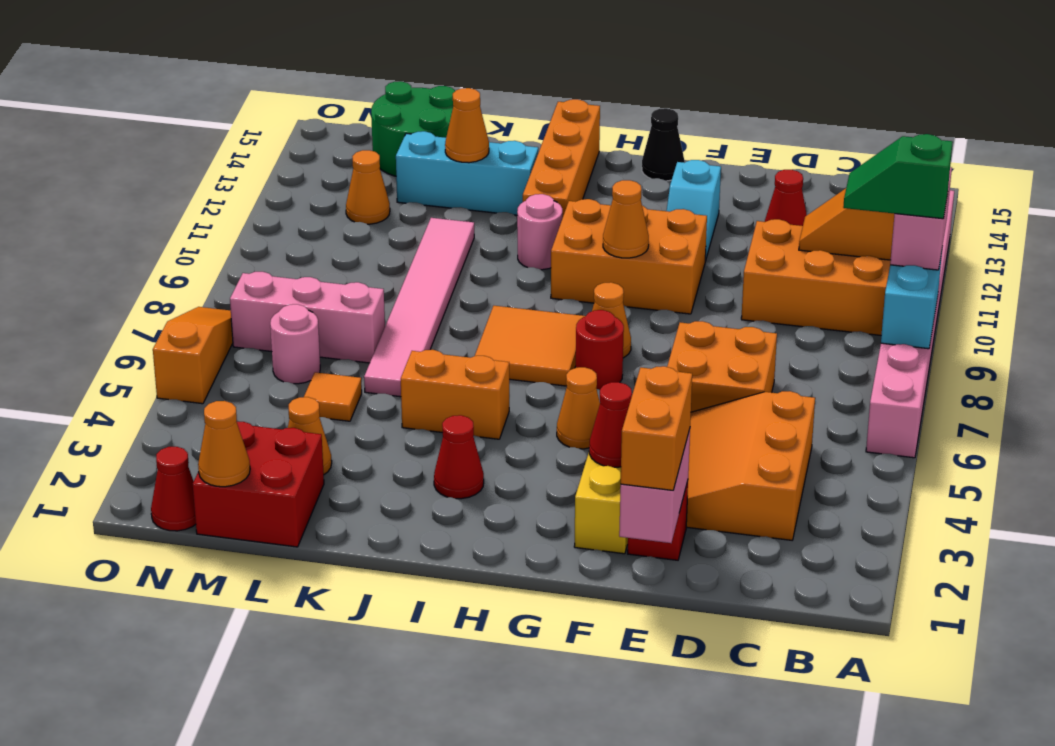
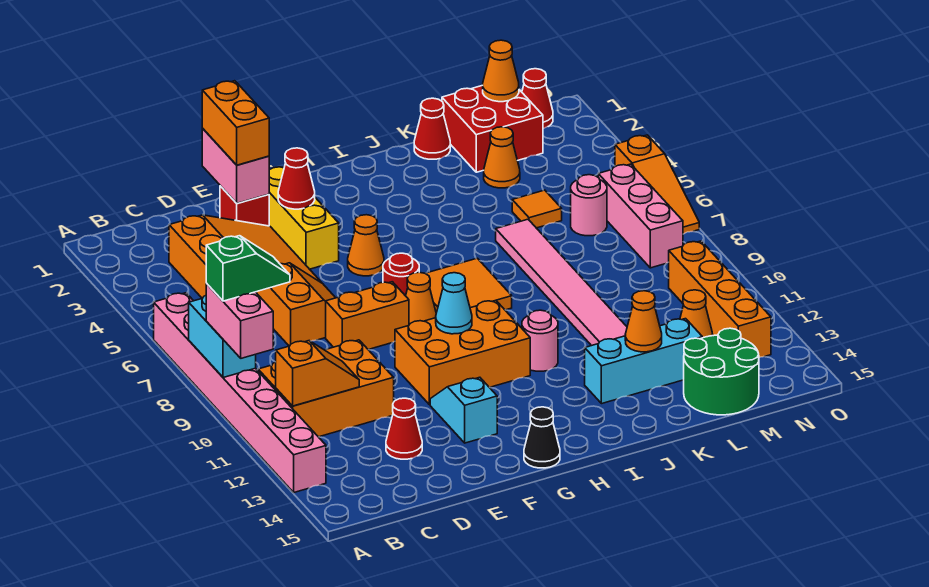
orange 2x2 brick [667,321,777,412] -> orange 2x2 slope [256,263,335,346]
orange 1x1 cone [603,180,649,258] -> cyan 1x1 cone [436,273,472,334]
red 1x1 cone [434,415,484,499] -> red 1x1 cone moved to [414,98,450,159]
orange 1x2 brick [401,350,509,439] -> orange 1x2 brick moved to [326,282,409,350]
orange 1x4 brick [523,99,600,218] -> orange 1x4 brick moved to [669,241,771,357]
pink 1x3 brick [230,272,385,363] -> pink 1x3 brick turned to [598,164,683,268]

